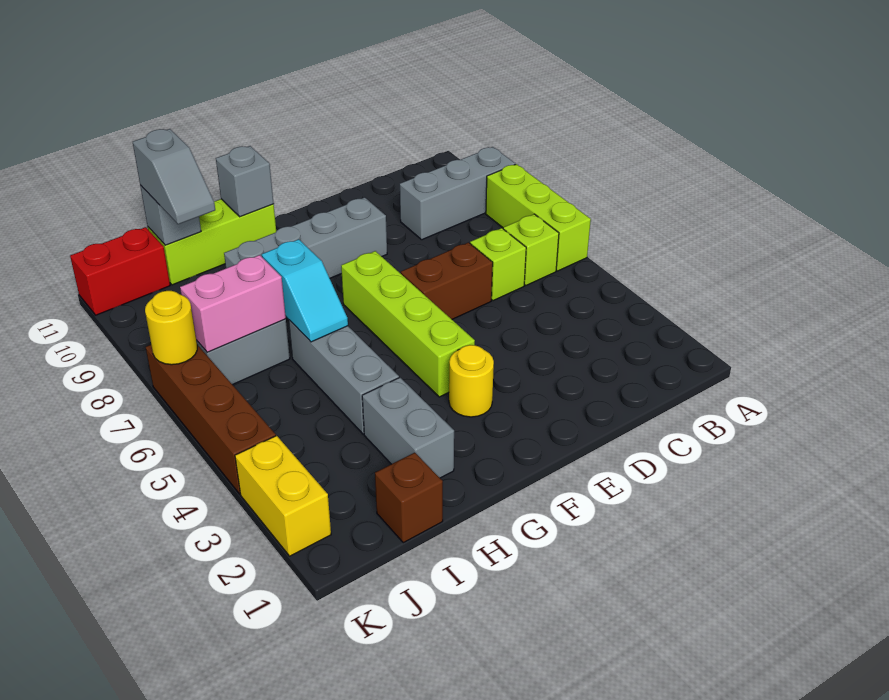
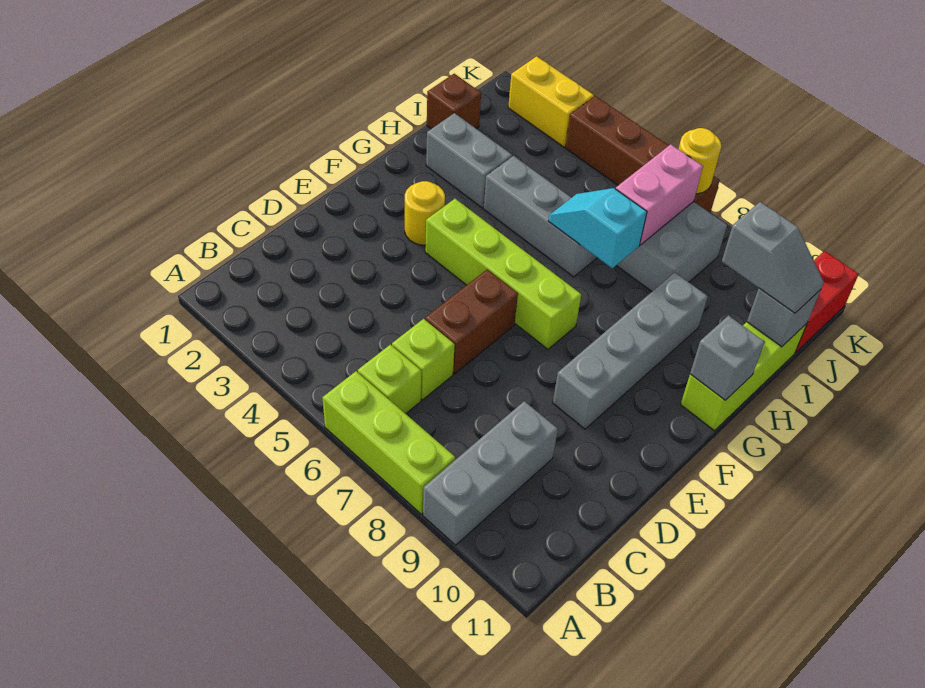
grey 1x2 slope [133,129,215,224] -> grey 1x2 slope turned to [722,202,824,313]

